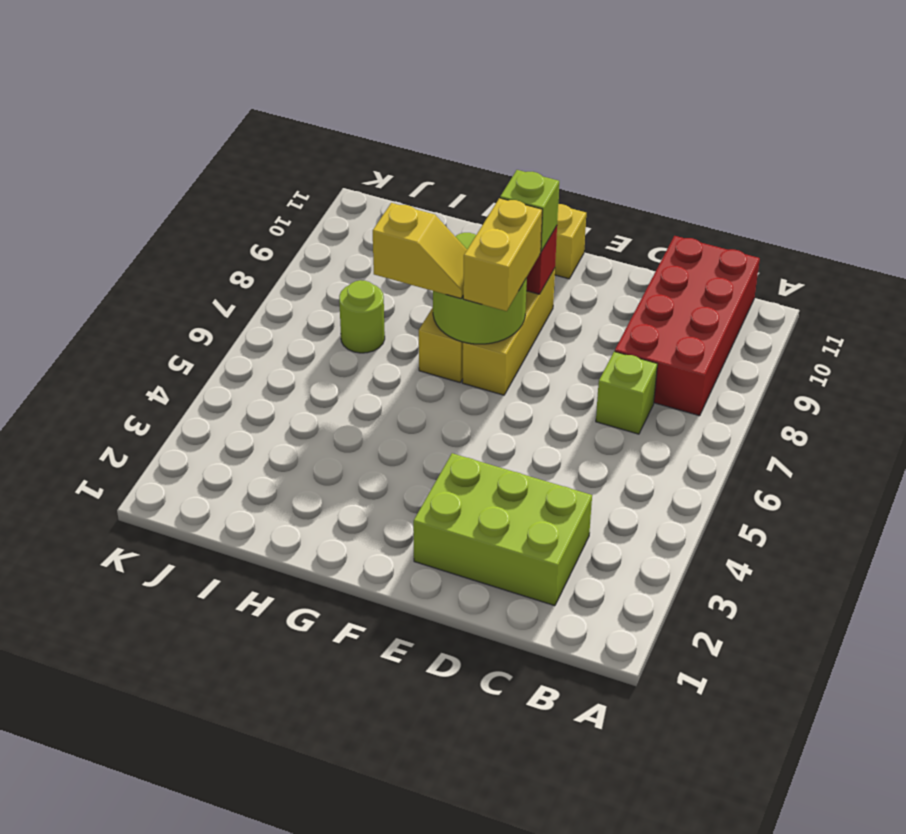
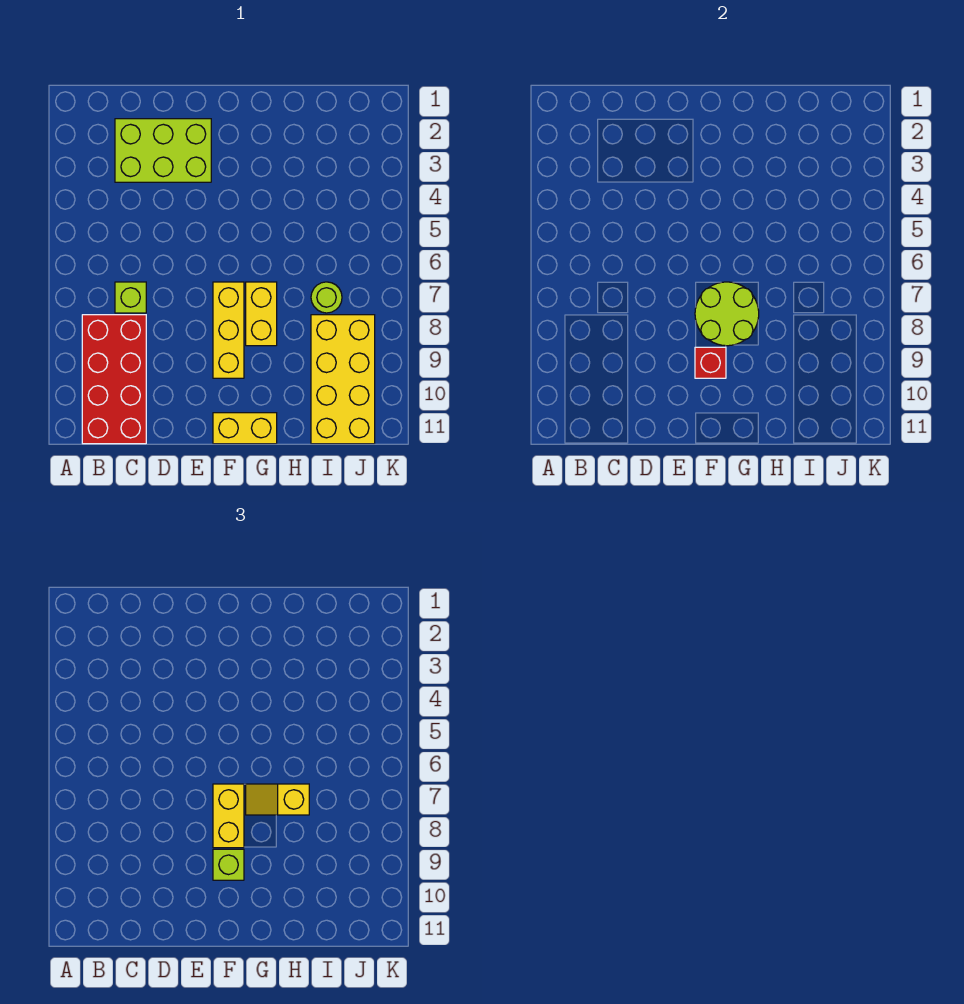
none -> yellow 2x4 brick [311,315,375,444]

